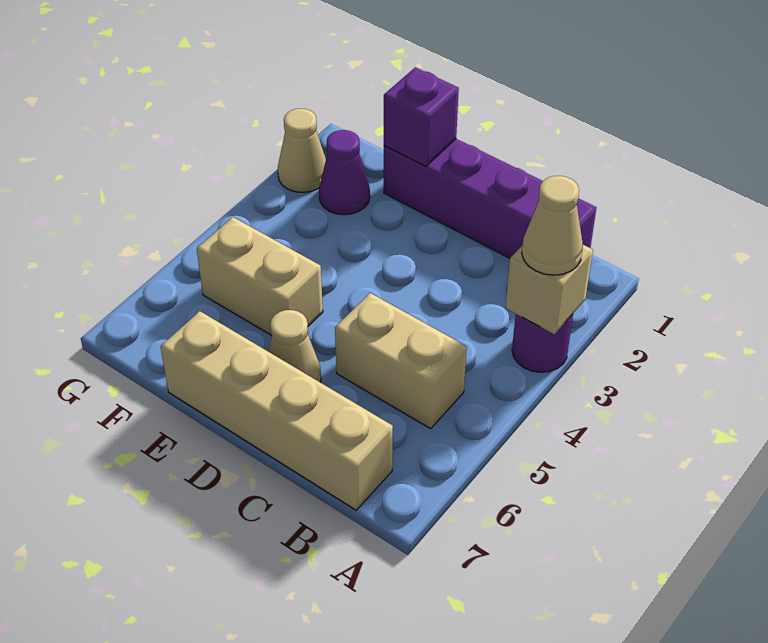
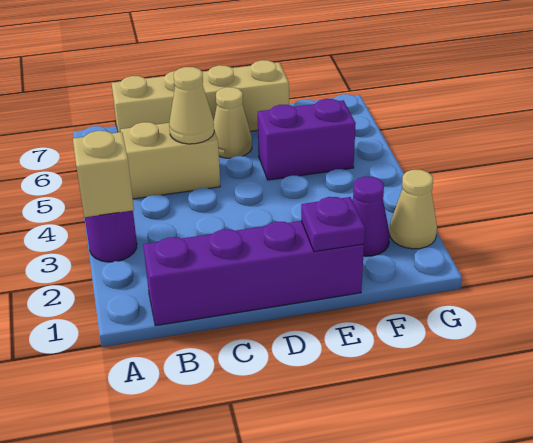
tan 1x1 cone [522,176,583,275] -> tan 1x1 cone moved to [169,67,214,144]
purple 1x1 brick [384,67,459,166] -> purple 1x1 plate [301,197,365,252]
tan 1x2 brick [197,217,323,335] -> purple 1x2 brick [258,99,356,180]

